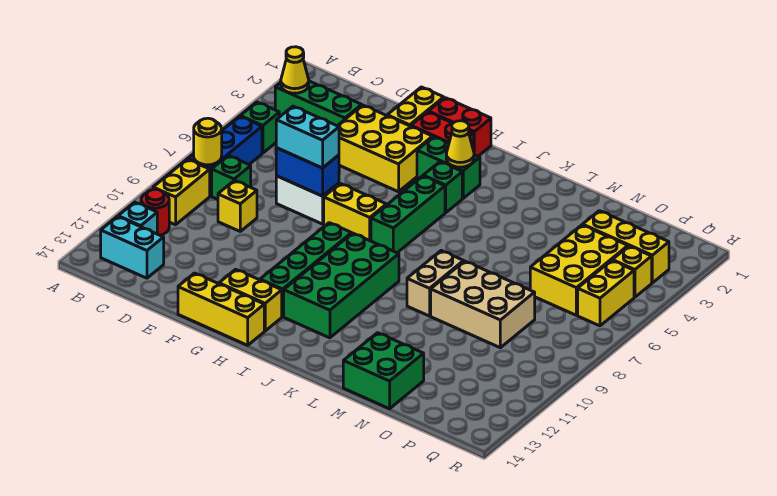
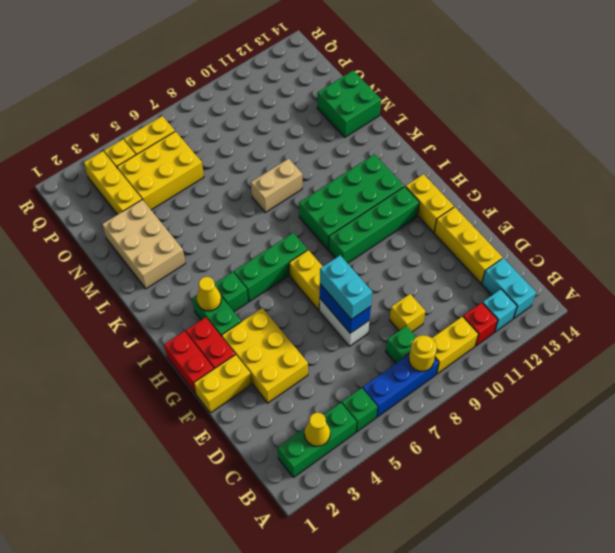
green 1x3 brick [275,81,362,126] -> green 1x3 brick turned to [278,403,356,477]
red 1x1 round brick [141,189,169,235] -> red 1x1 brick [463,303,498,346]
yellow 1x3 brick [178,273,264,345] -> yellow 1x3 brick moved to [434,207,502,283]
tan 2x3 brick [431,261,535,348] -> tan 2x3 brick moved to [102,200,185,289]

